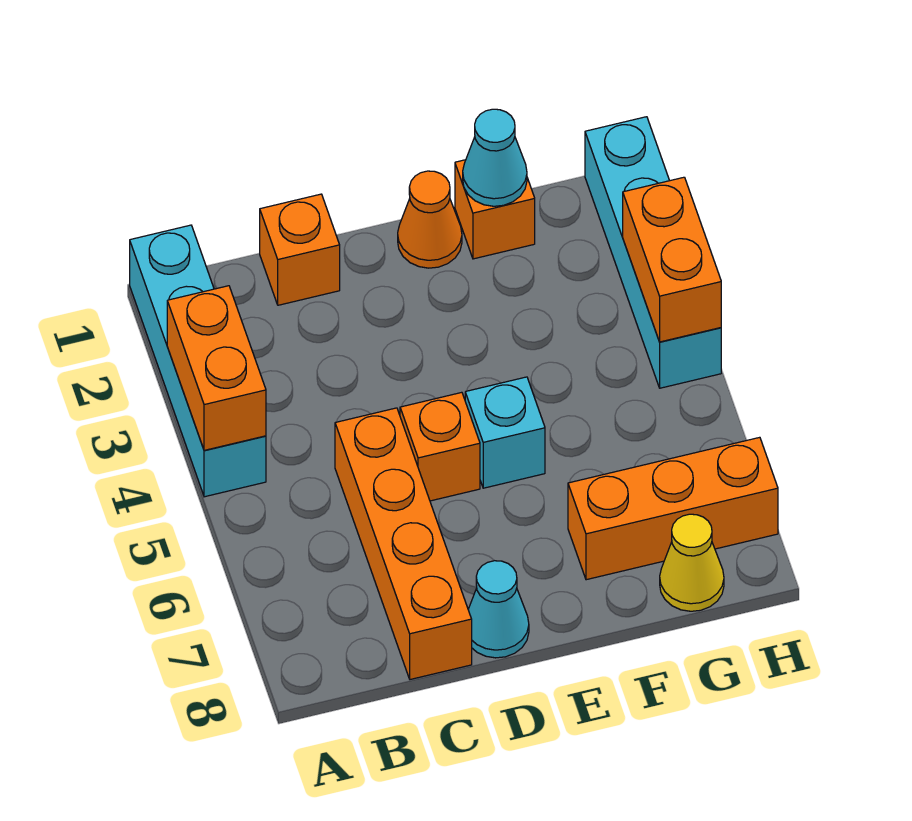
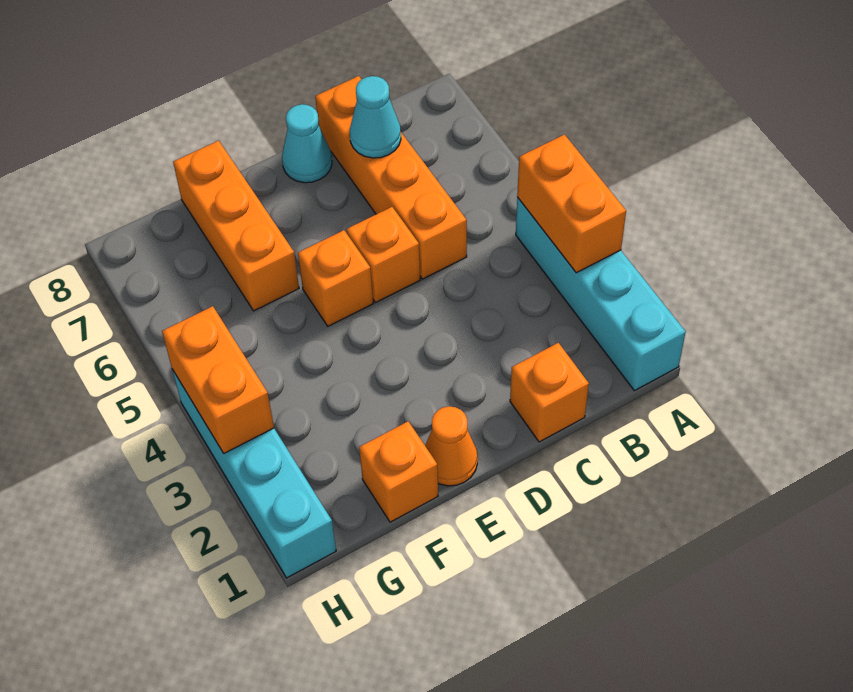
cyan 1x1 brick [465,377,545,488] -> orange 1x1 brick [298,230,373,326]
cyan 1x1 cone [463,109,527,206] -> cyan 1x1 cone moved to [350,76,401,158]
orange 1x3 brick [568,437,778,580] -> orange 1x3 brick turned to [173,141,299,311]
yellow 1x1 cone [660,514,724,611] -> none

